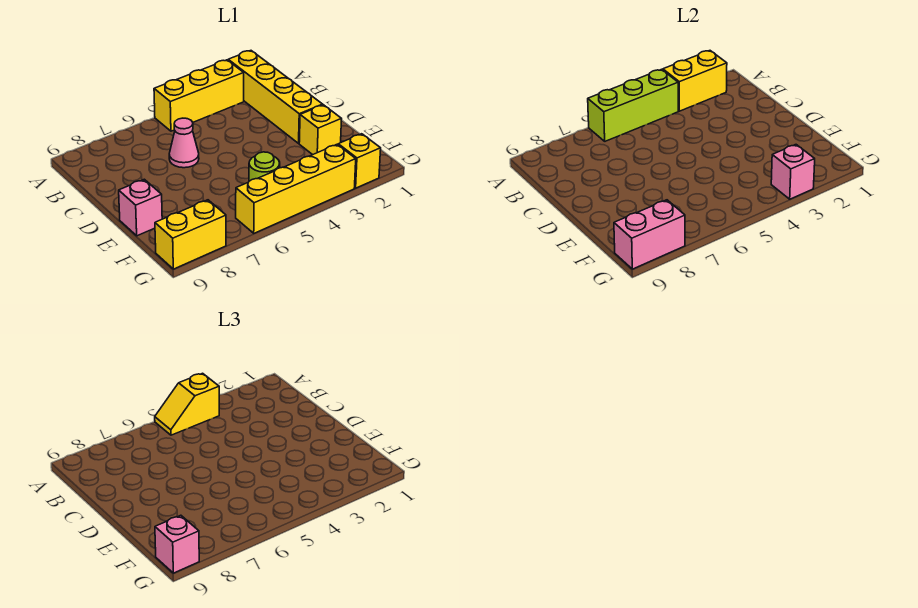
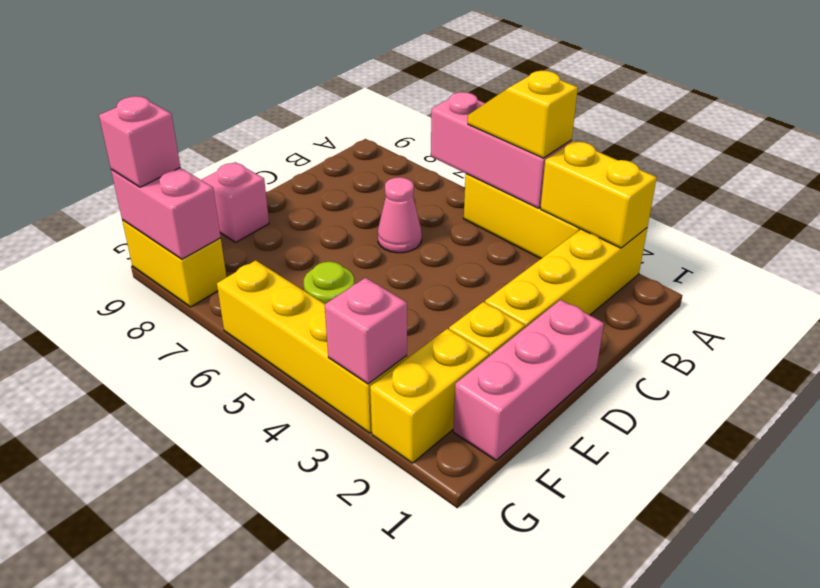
lime 1x3 brick [588,69,678,141] -> pink 1x3 brick [431,92,571,208]
none -> pink 1x3 brick [453,300,604,460]
yellow 1x1 brick [338,134,381,188] -> yellow 1x2 brick [370,329,489,463]

